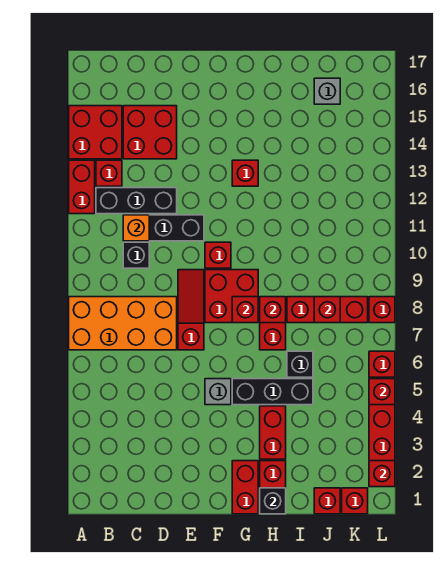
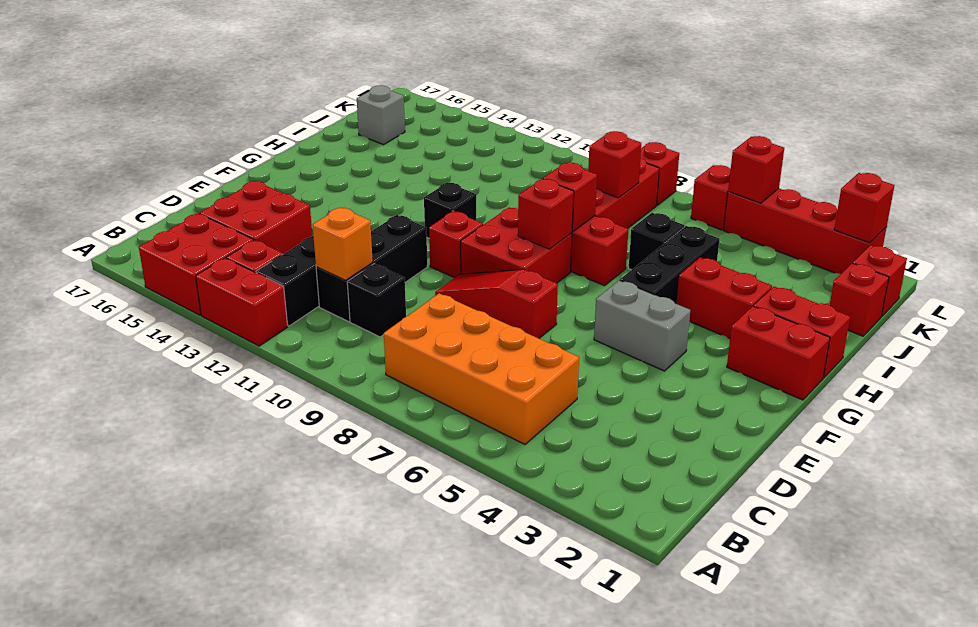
orange 2x4 brick [69,297,177,350] -> orange 2x4 brick turned to [384,293,579,444]
grey 1x1 brick [205,379,231,405] -> grey 1x2 brick [594,280,690,371]
red 1x1 brick [232,160,258,186] -> none
black 1x1 brick [260,488,286,514] -> black 1x1 brick moved to [424,183,476,238]

